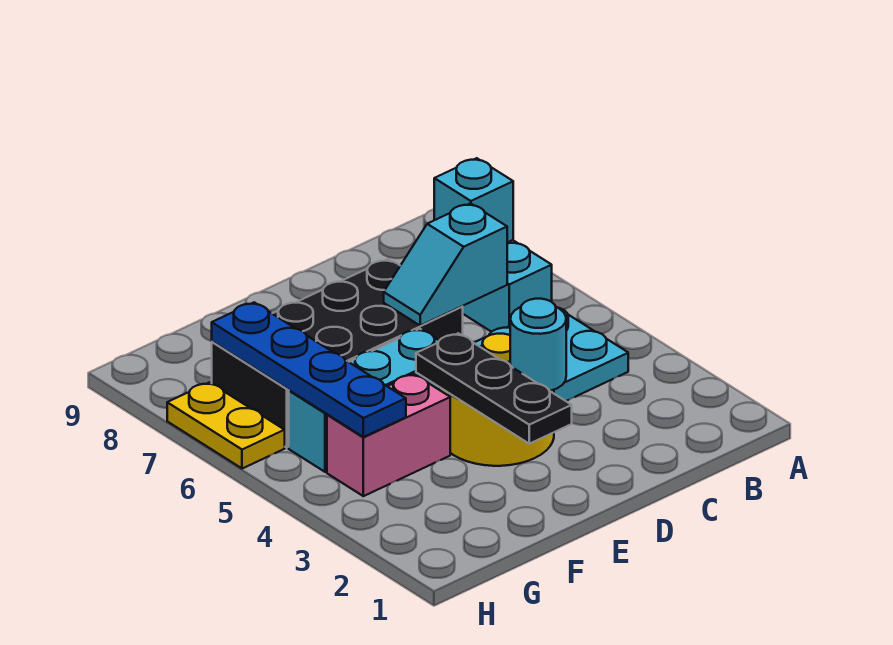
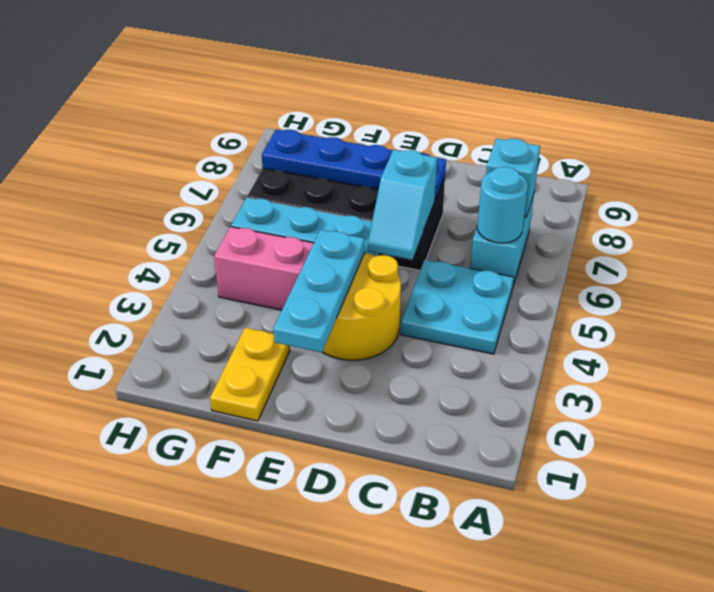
cyan 1x2 slope [384,203,507,326] -> cyan 1x2 slope turned to [368,150,437,260]
cyan 1x1 round brick [510,299,566,391] -> cyan 1x1 round brick moved to [477,167,528,243]
black 1x3 plate [416,333,572,444] -> cyan 1x3 plate [273,230,365,353]
blue 1x4 plate [212,302,406,437] -> blue 1x4 plate turned to [262,130,446,199]
yellow 1x2 plate [167,382,285,469] -> yellow 1x2 plate moved to [210,328,290,421]

